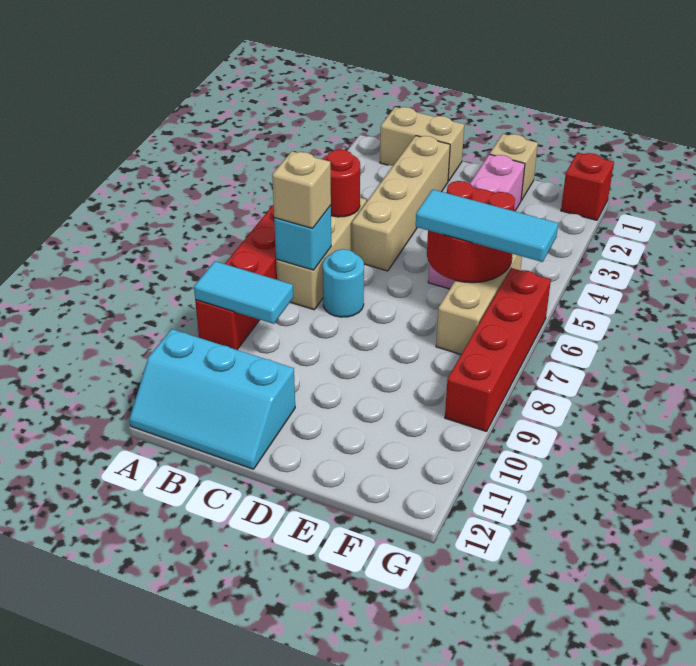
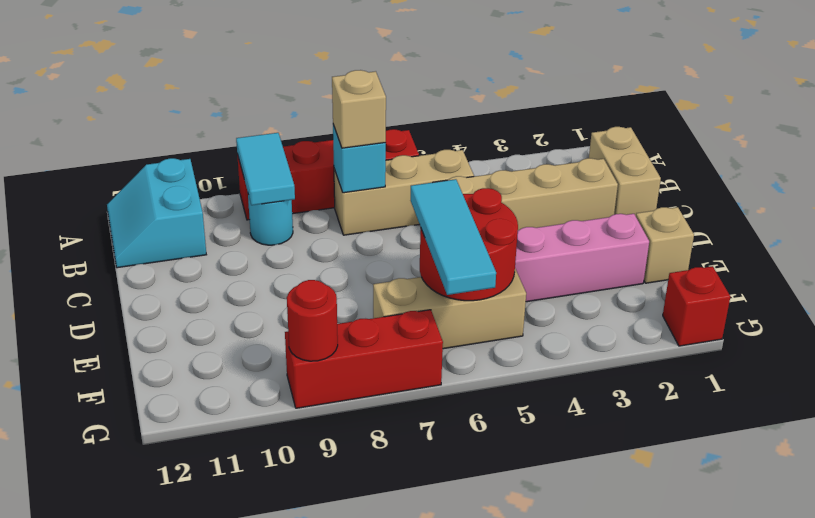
cyan 2x3 slope [129,329,295,469] -> cyan 2x2 slope [107,158,206,268]
red 1x1 round brick [323,149,360,217] -> red 1x1 round brick moved to [287,280,338,361]
cyan 1x1 round brick [323,249,364,317] -> cyan 1x1 round brick moved to [248,195,293,245]
red 1x4 brick [445,268,551,431] -> red 1x3 brick [285,310,443,408]

